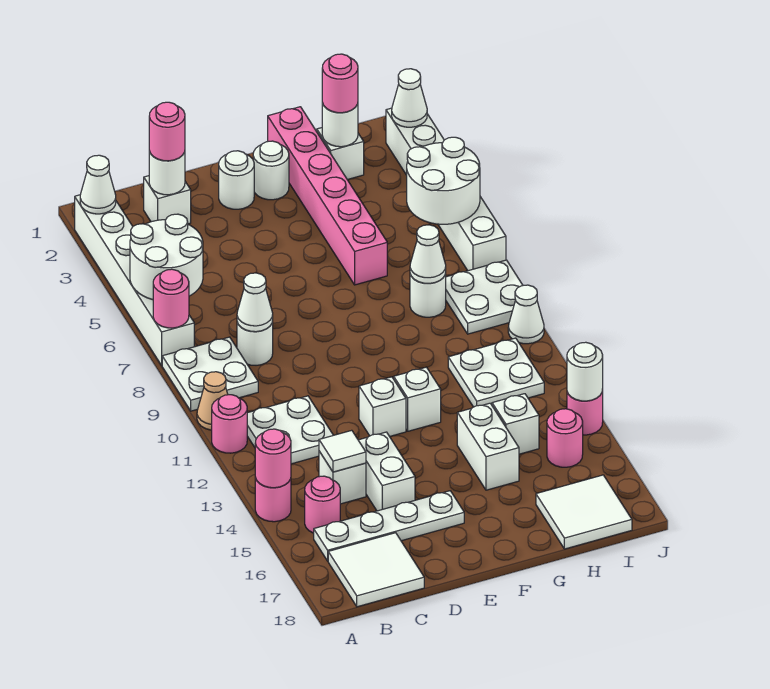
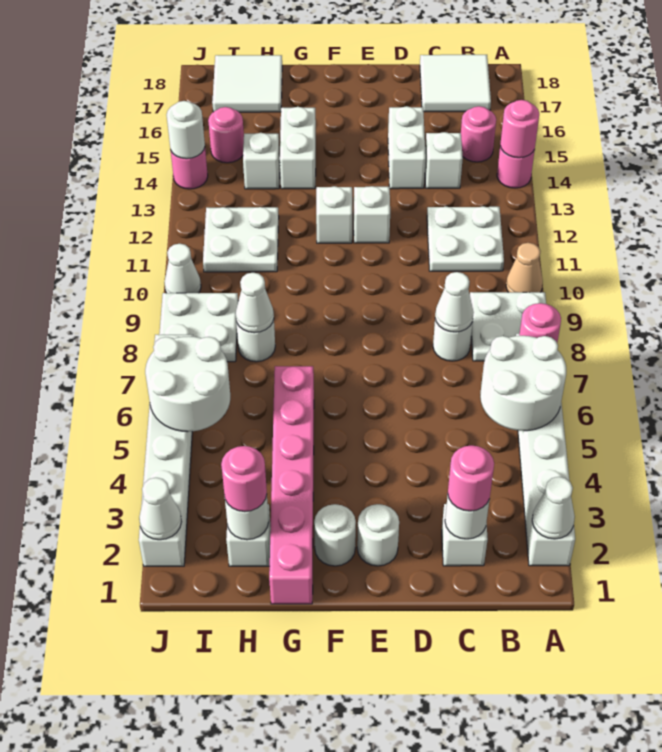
pink 1x1 round brick [212,395,247,453] -> none
white 1x4 plate [314,491,464,561] -> none
white 1x1 tile [319,430,366,472] -> none

